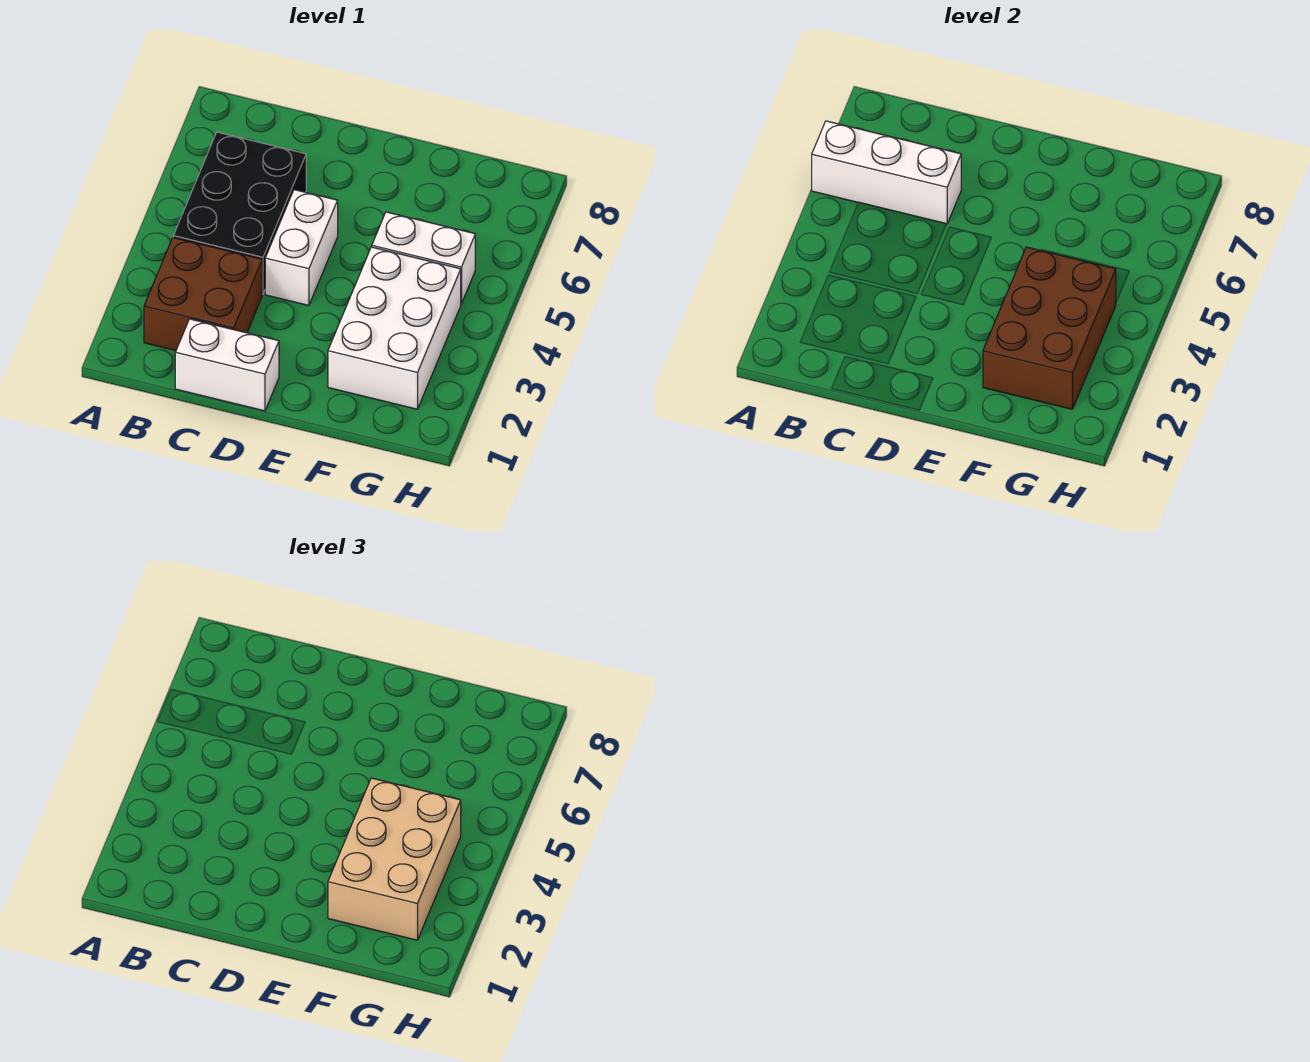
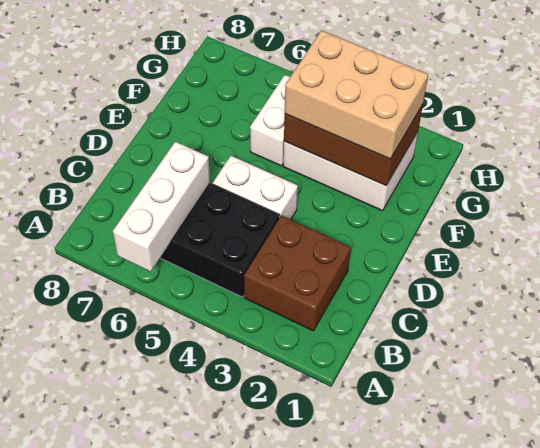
white 1x2 brick [175,319,279,411] -> none

